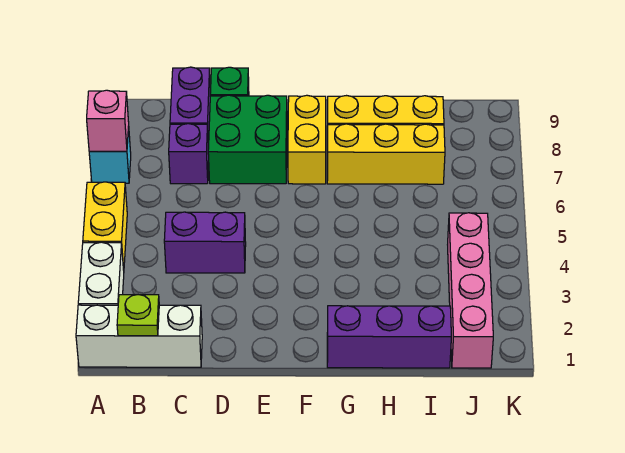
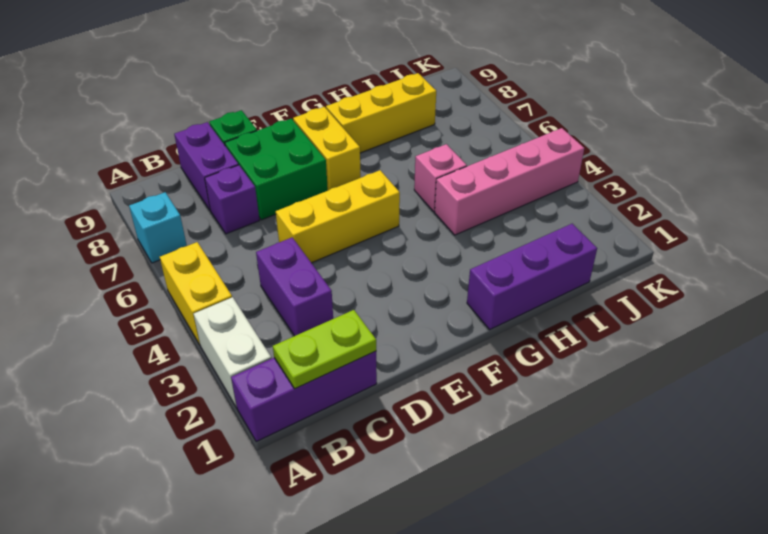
white 1x3 brick [76,305,202,367] -> purple 1x3 brick [231,351,377,442]
pink 1x1 brick [87,90,129,152] -> pink 1x1 brick moved to [414,144,467,211]
lime 1x1 plate [117,295,159,336] -> lime 1x2 plate [273,310,376,389]
purple 1x2 brick [164,212,246,273] -> purple 1x2 brick turned to [256,237,333,336]
yellow 1x3 brick [327,124,445,184] -> yellow 1x3 brick moved to [276,170,400,263]
pink 1x4 brick [448,213,493,368] -> pink 1x4 brick turned to [435,128,584,235]

